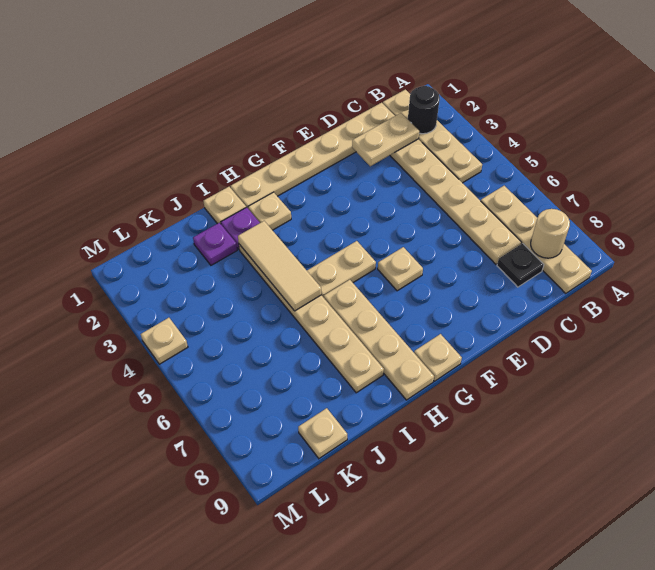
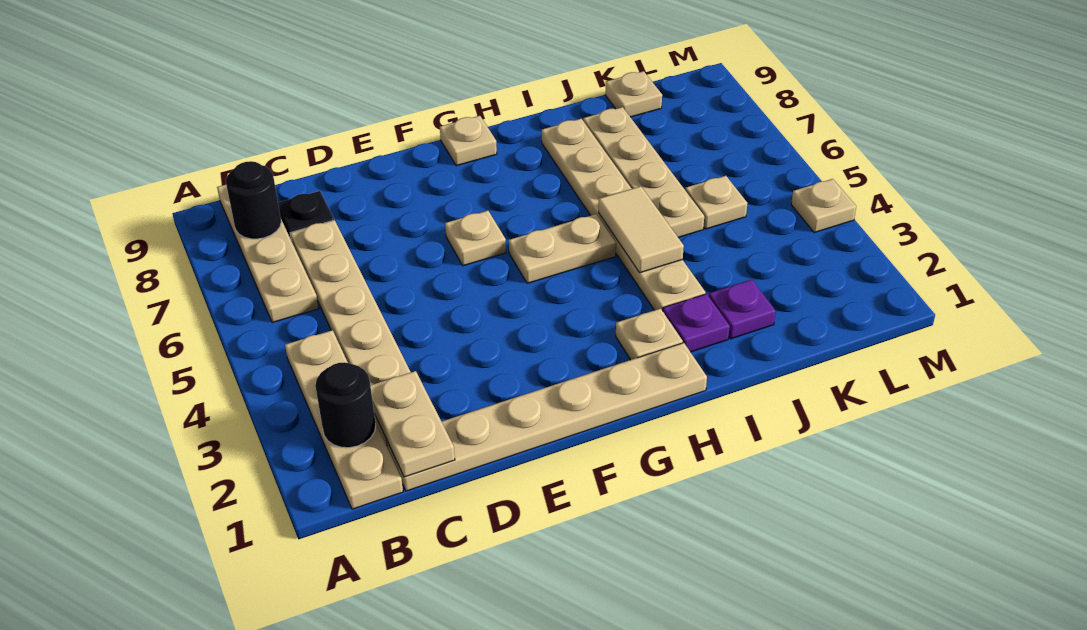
tan 1x1 round brick [531,209,570,258] -> black 1x1 round brick [226,161,281,239]
tan 1x2 plate [352,113,419,166] -> tan 1x2 plate turned to [370,371,455,477]
tan 1x4 plate [324,280,434,400] -> tan 1x4 plate moved to [583,107,704,237]
tan 1x1 plate [204,187,246,224] -> tan 1x1 plate moved to [685,176,747,229]
tan 1x3 tile [238,221,321,311] -> tan 1x2 tile [599,186,684,273]

